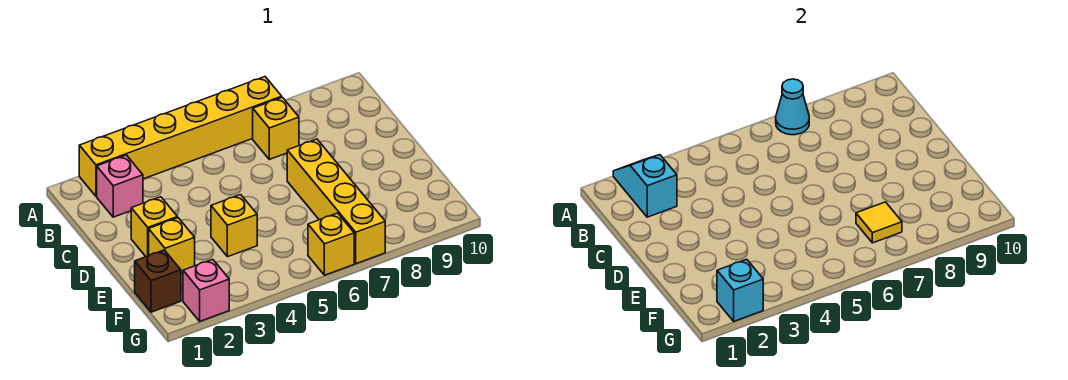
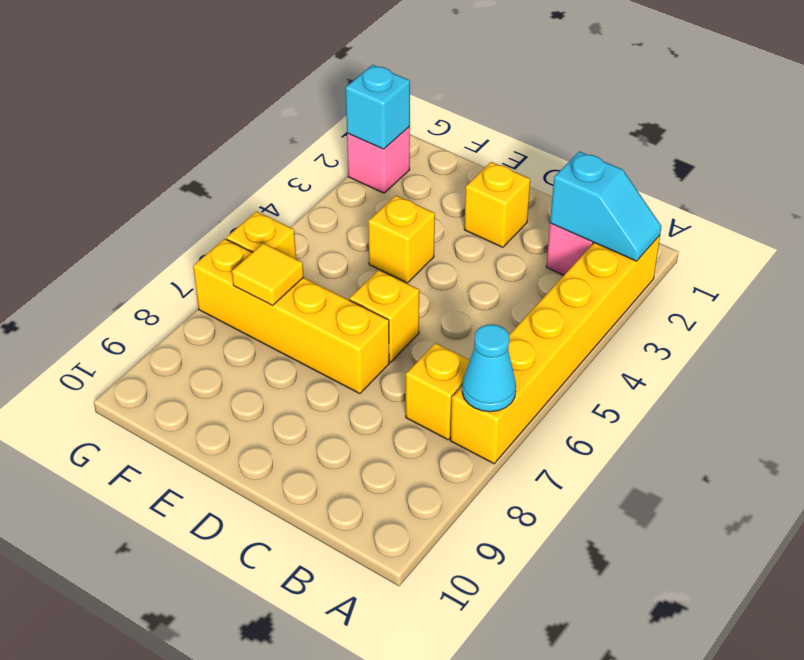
yellow 1x1 brick [149,218,195,274] -> yellow 1x1 brick moved to [349,270,419,362]
brown 1x1 brick [135,250,181,312] -> none

